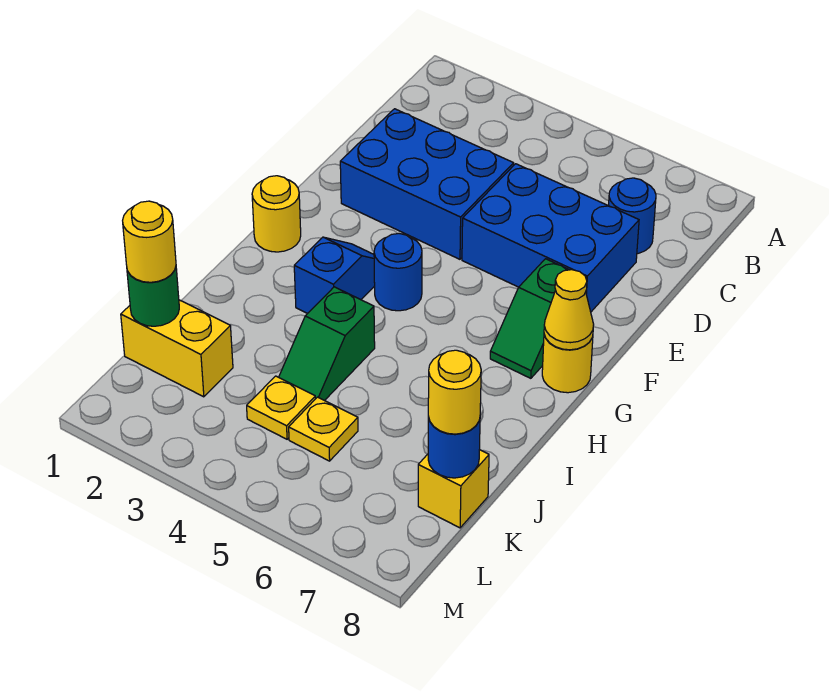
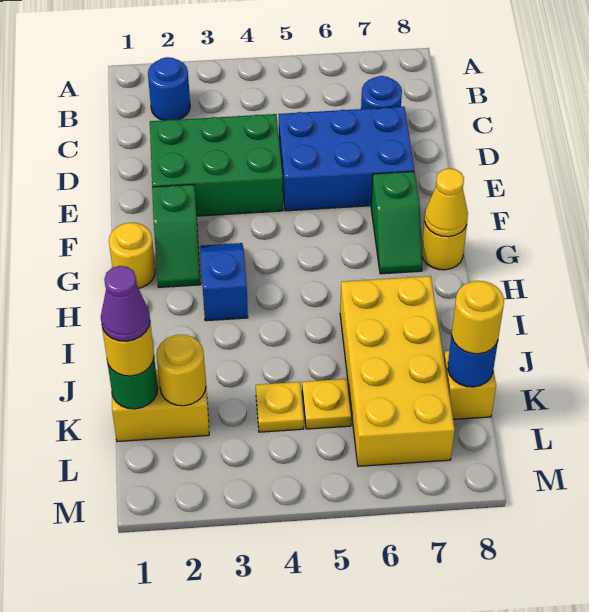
blue 2x3 brick [340,109,514,259] -> green 2x3 brick [150,114,283,216]
blue 1x1 round brick [374,234,422,311] -> blue 1x1 round brick moved to [148,57,190,120]
green 1x2 slope [279,287,375,401] -> green 1x2 slope moved to [152,184,201,287]
none -> yellow 2x4 brick [340,276,455,466]
none -> purple 1x1 cone [101,266,150,341]
none -> yellow 1x1 round brick [157,335,206,406]

